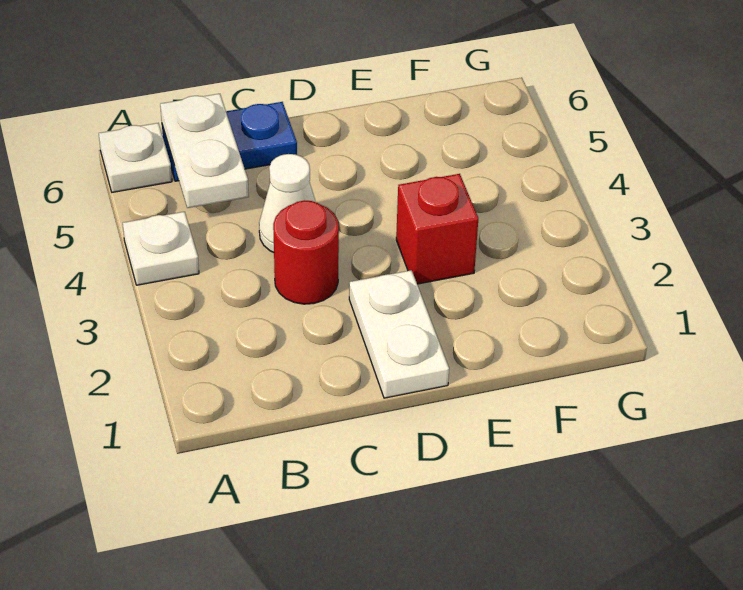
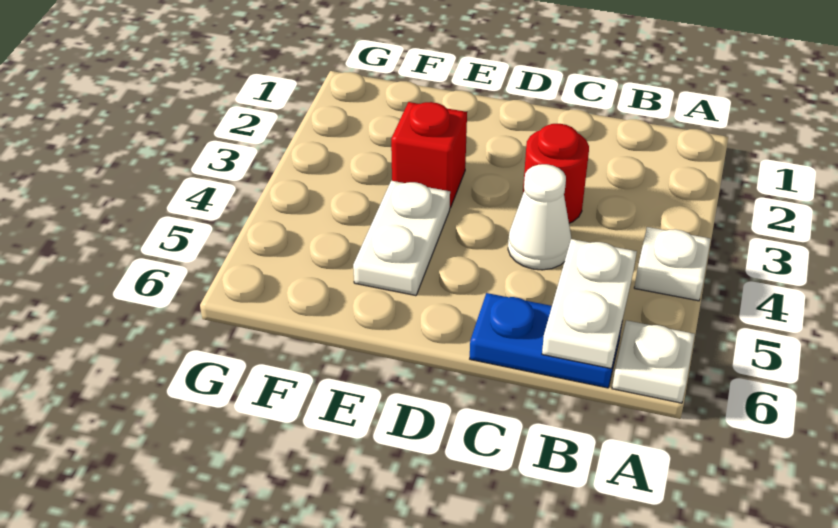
white 1x2 plate [349,270,449,398] -> white 1x2 plate moved to [353,181,450,296]

